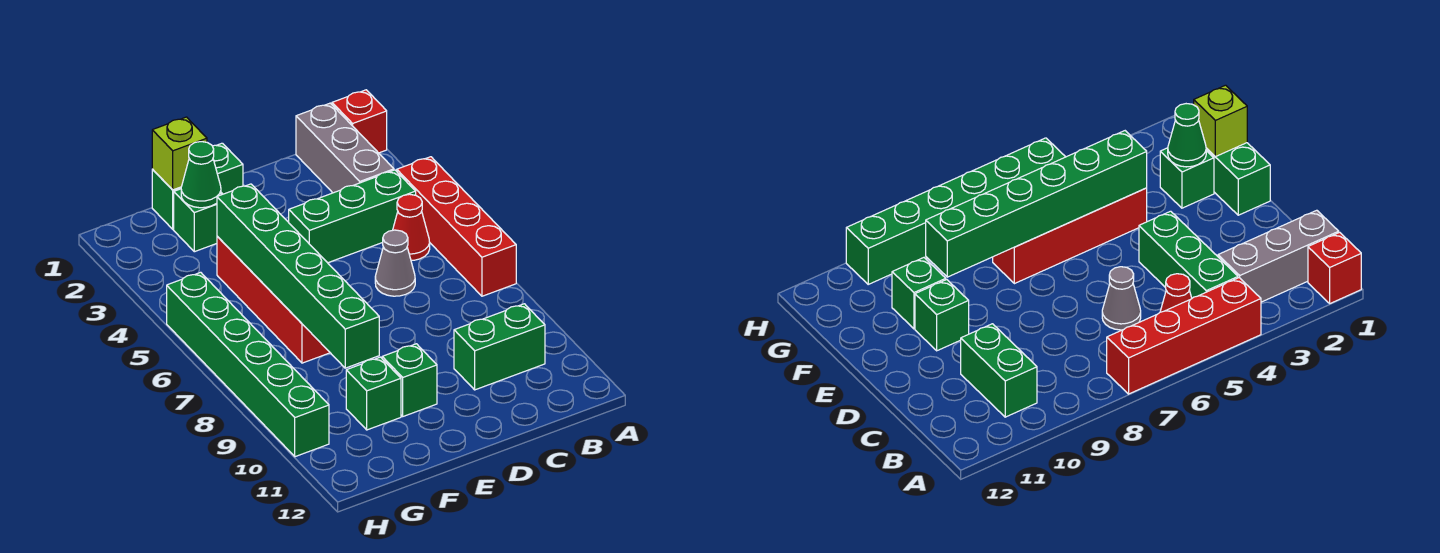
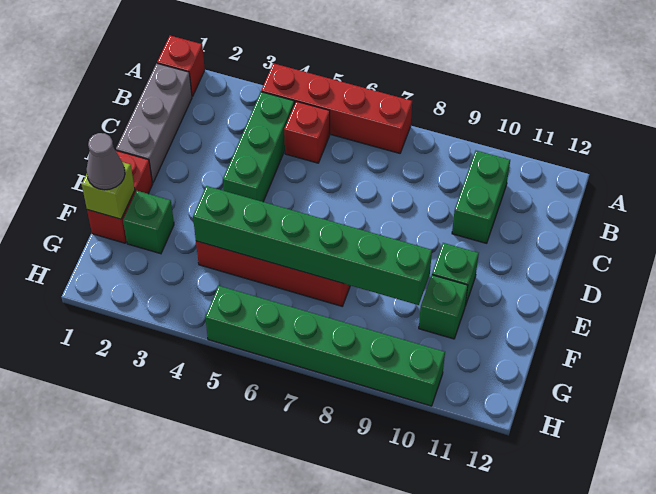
grey 1x3 brick [296,103,394,193] -> grey 1x3 brick turned to [116,64,192,183]
red 1x1 cone [393,194,430,260] -> red 1x1 brick [284,101,330,163]
grey 1x1 cone [375,230,415,296] -> grey 1x1 cone moved to [87,133,125,190]
green 1x2 brick [152,143,243,229] -> red 1x2 brick [87,150,153,243]
green 1x1 cone [181,142,221,208] -> none

